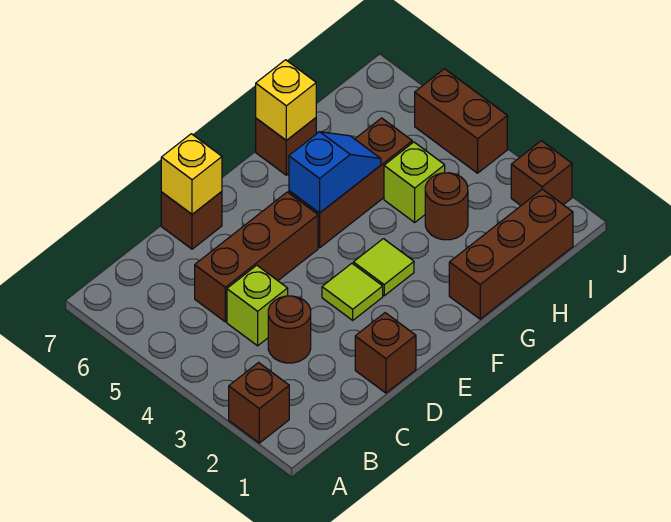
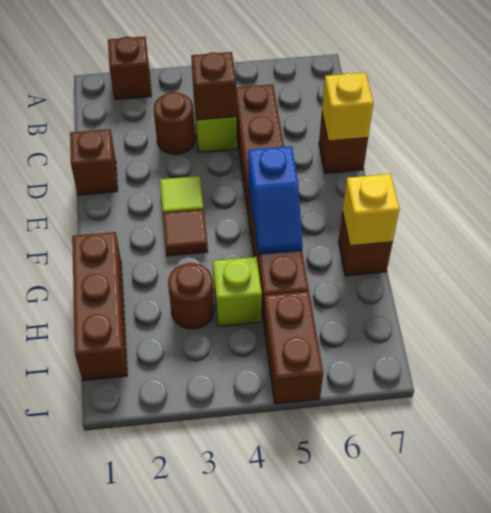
lime 1x1 tile [353,239,414,296] -> brown 1x1 tile [163,209,208,256]
brown 1x1 brick [511,141,572,205] -> brown 1x1 brick moved to [191,52,237,120]
brown 1x2 brick [415,69,507,173] -> brown 1x2 brick turned to [264,291,323,404]

